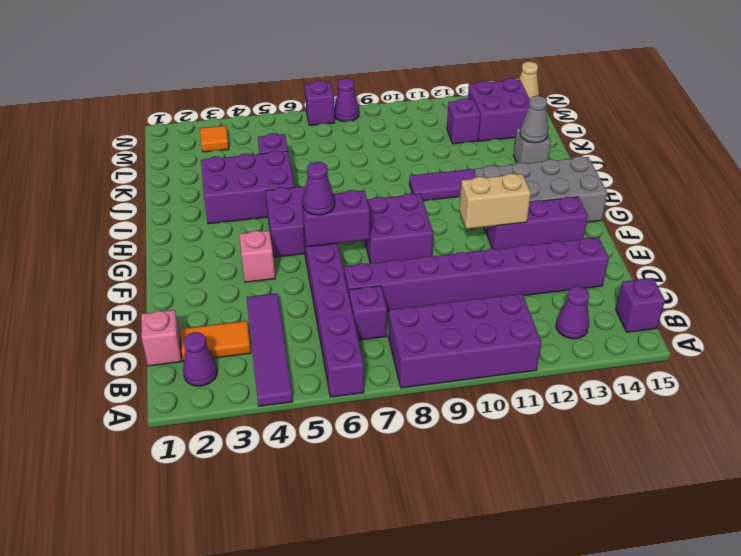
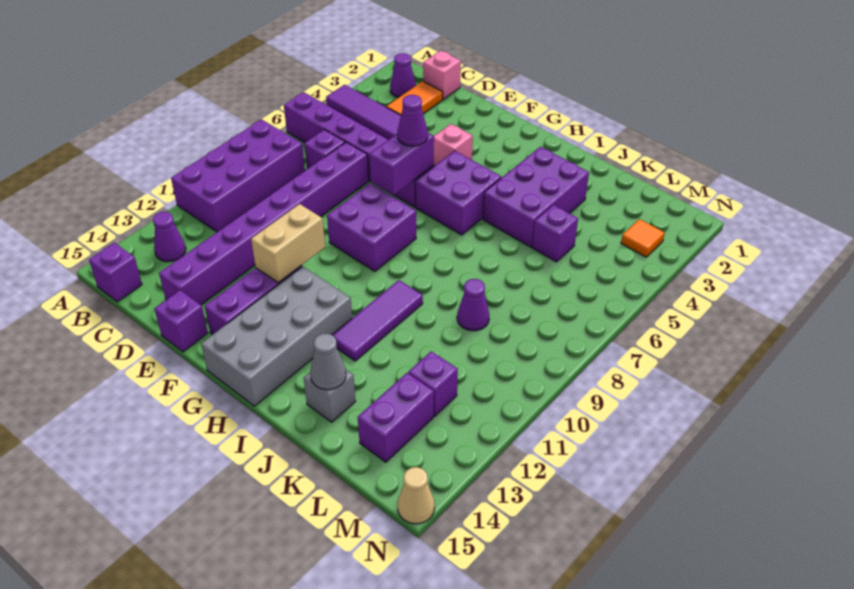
purple 2x2 brick [468,78,530,141] -> purple 1x2 brick [358,373,434,462]
purple 1x1 brick [305,81,335,125] -> purple 1x1 brick moved to [154,290,208,352]
purple 1x1 cone [334,78,359,122] -> purple 1x1 cone moved to [457,279,489,331]

